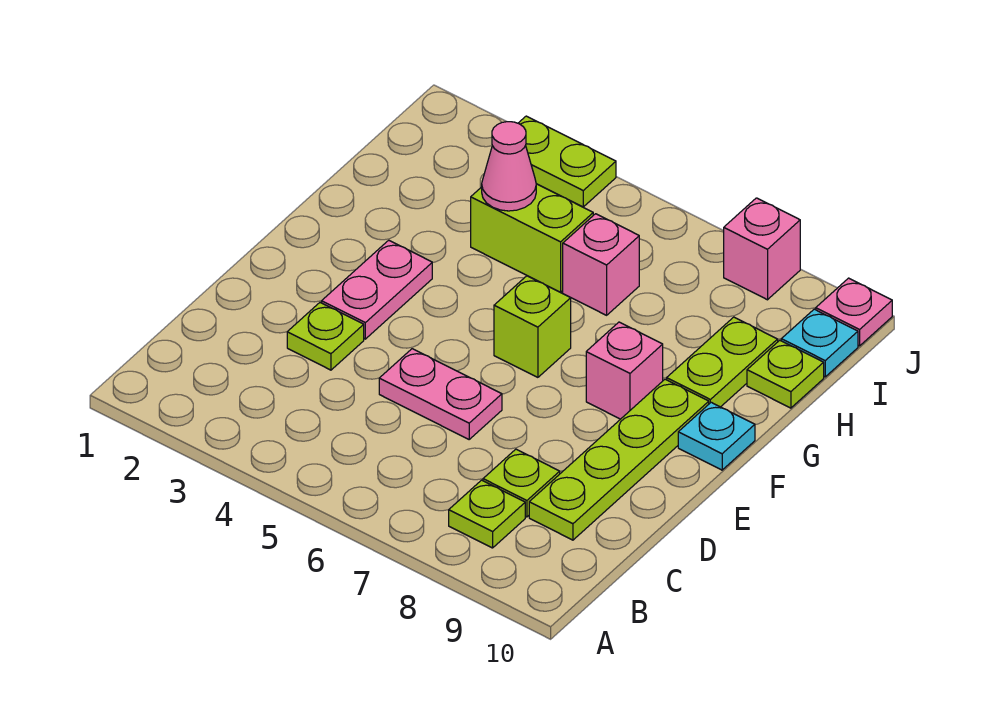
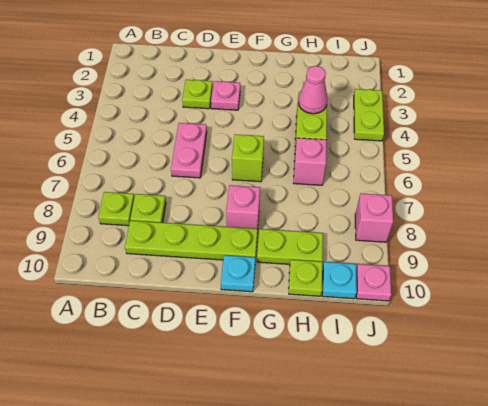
pink 1x2 plate [322,240,432,339] -> pink 1x1 plate [211,81,240,110]

